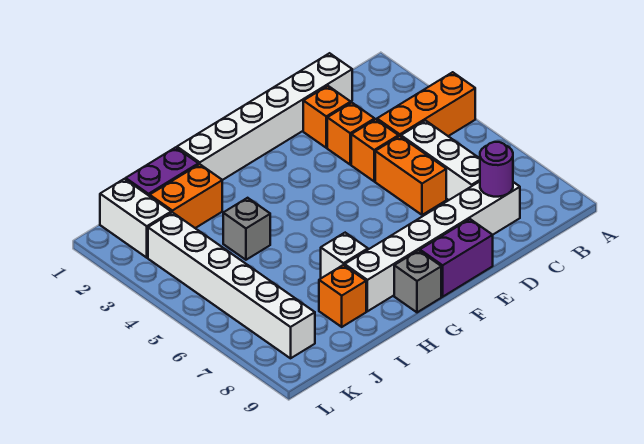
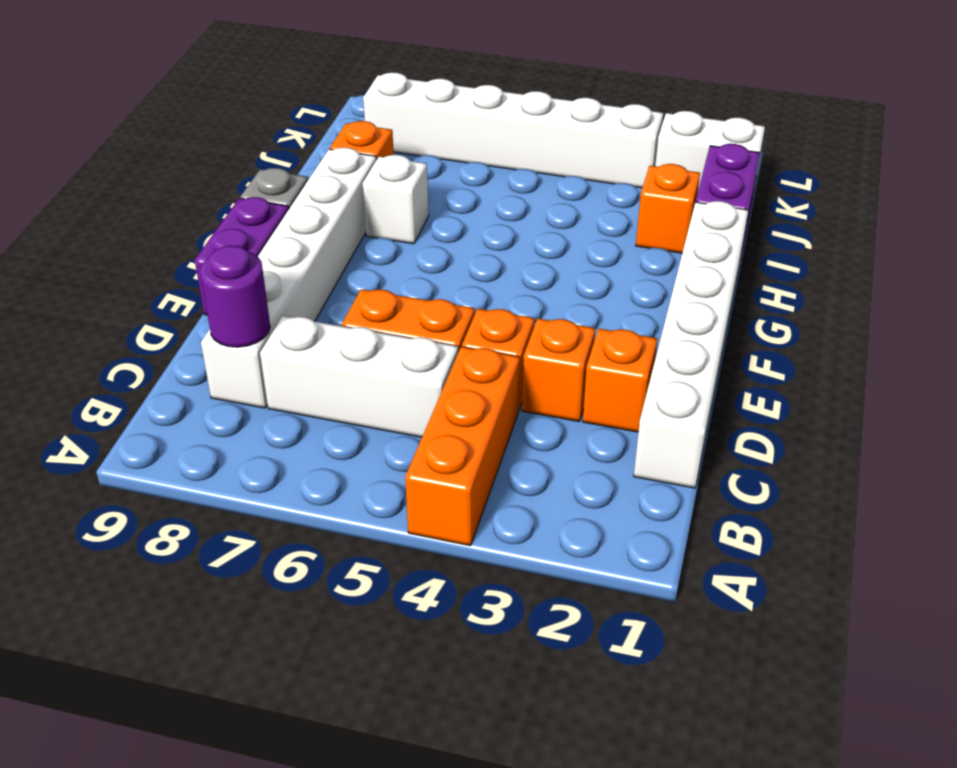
orange 1x2 brick [150,164,222,228] -> orange 1x1 brick [636,164,700,253]
grey 1x1 brick [223,198,270,260] -> none

